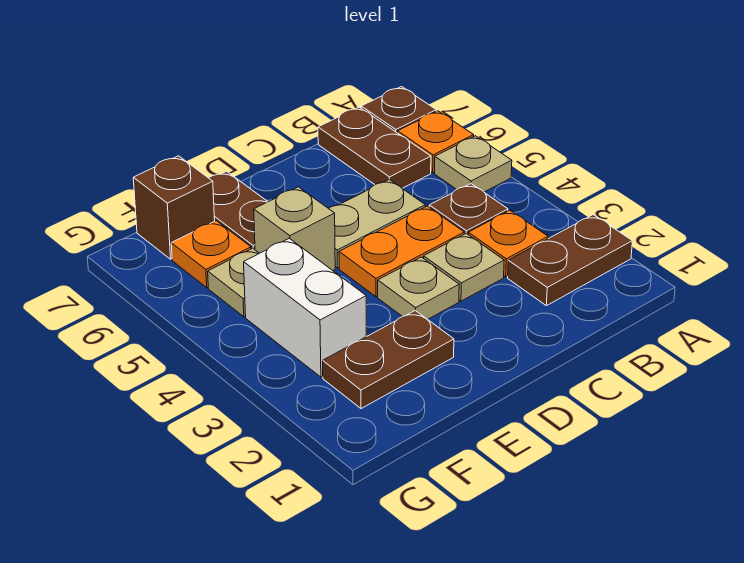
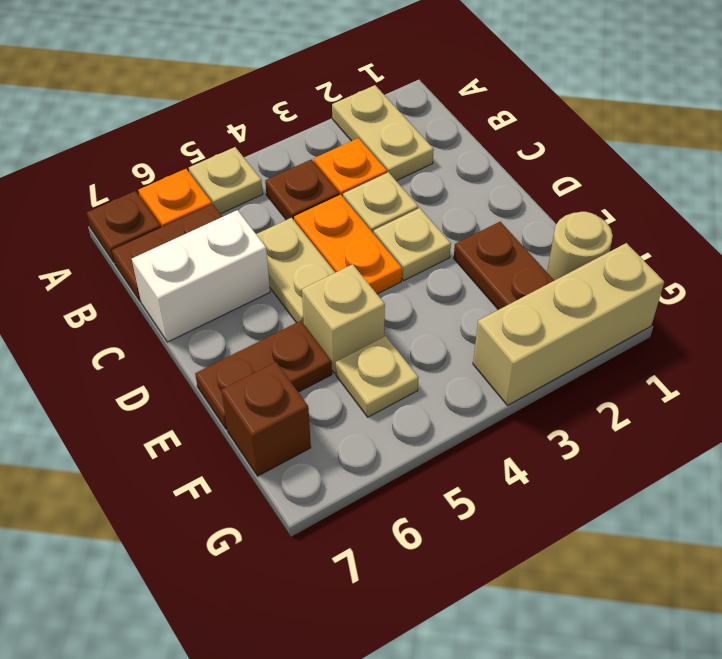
brown 1x2 plate [508,215,632,306] -> tan 1x2 plate [332,85,434,181]
none -> tan 1x1 round brick [547,212,613,281]
white 1x2 brick [244,238,366,377] -> white 1x2 brick moved to [132,210,270,342]
orange 1x1 plate [171,221,251,288] -> none
none -> tan 1x3 brick [473,243,664,405]

